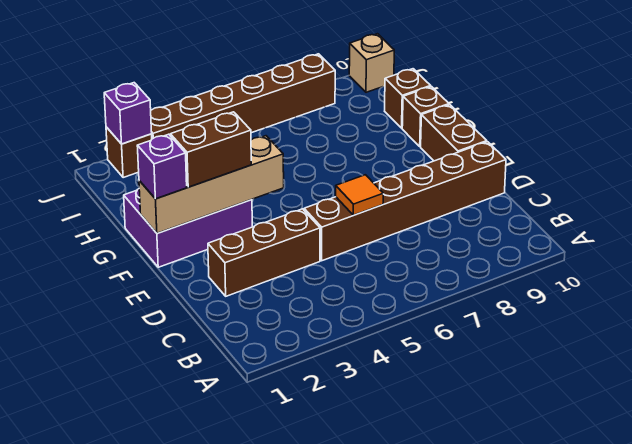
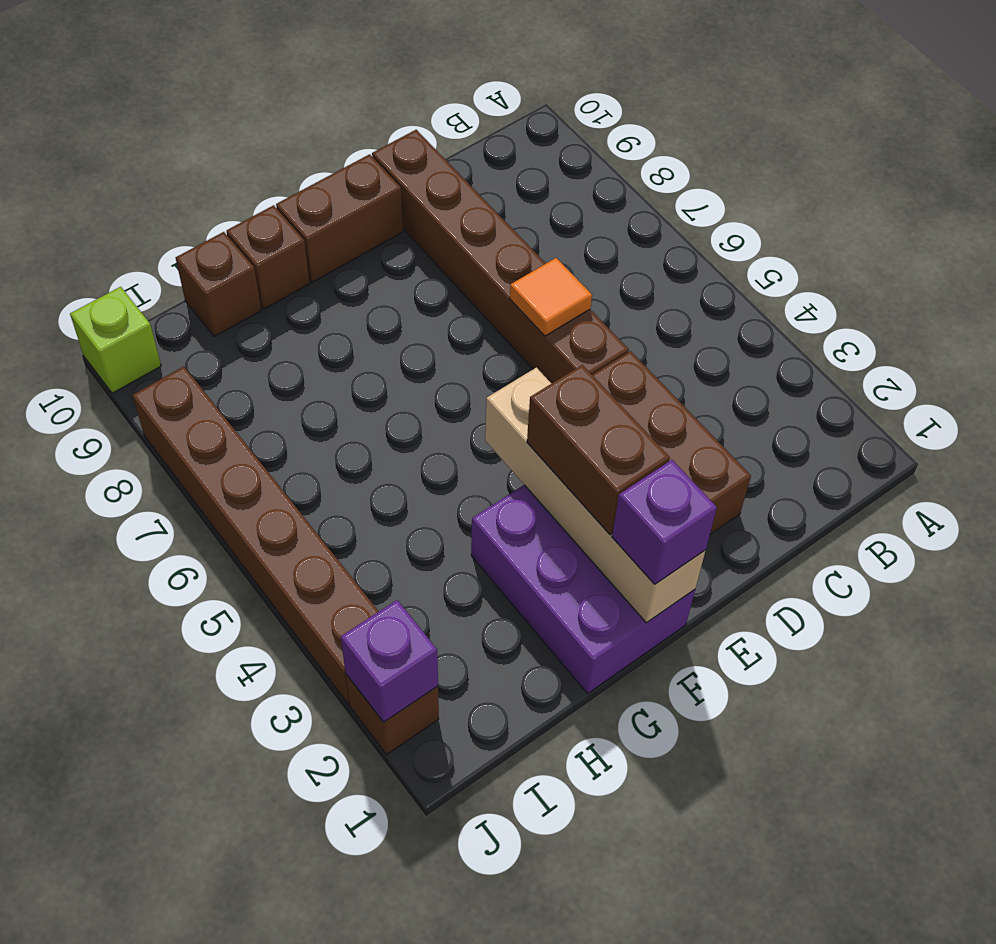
tan 1x1 brick [349,34,394,92] -> lime 1x1 brick [70,287,161,393]

